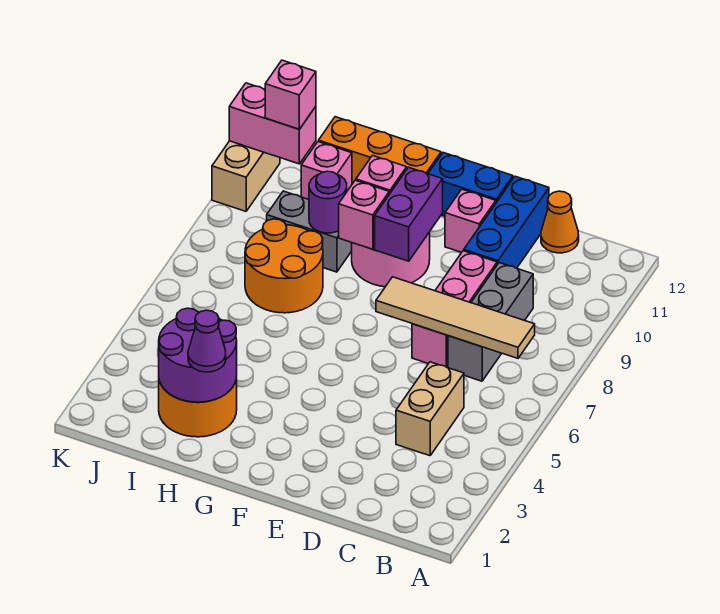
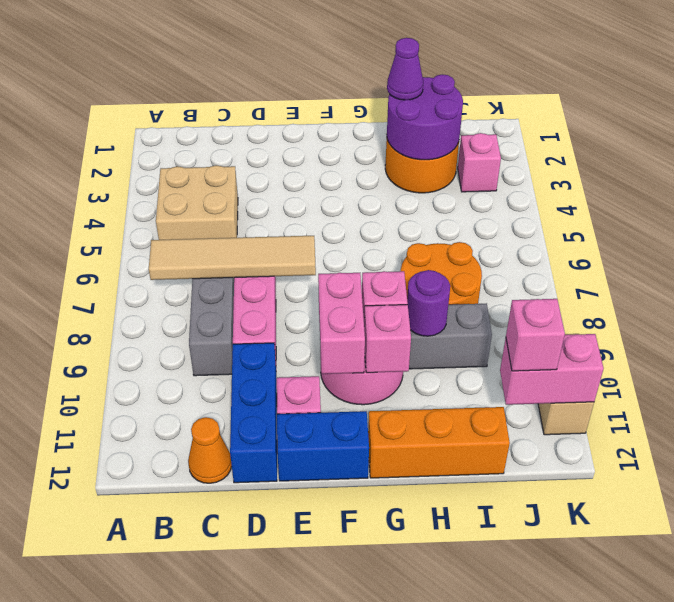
tan 1x2 brick [396,362,464,456] -> tan 2x2 brick [156,165,238,240]
purple 1x2 brick [375,167,443,261] -> pink 1x2 brick [318,273,365,374]
pink 1x1 brick [301,142,352,199] -> pink 1x1 brick moved to [458,133,501,192]

